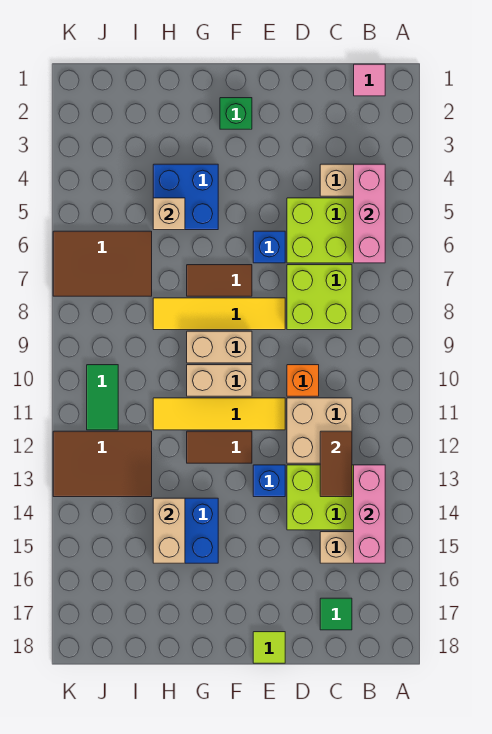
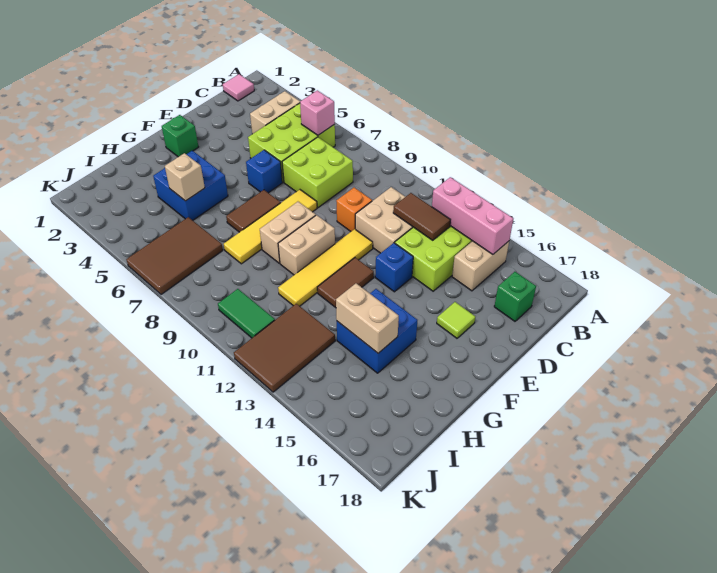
pink 1x3 brick [354,164,385,263] -> pink 1x1 brick [300,90,335,135]
green 1x1 tile [320,598,352,630] -> green 1x1 brick [494,272,536,321]
lime 1x1 tile [253,632,285,663] -> lime 1x1 tile moved to [437,302,475,338]

